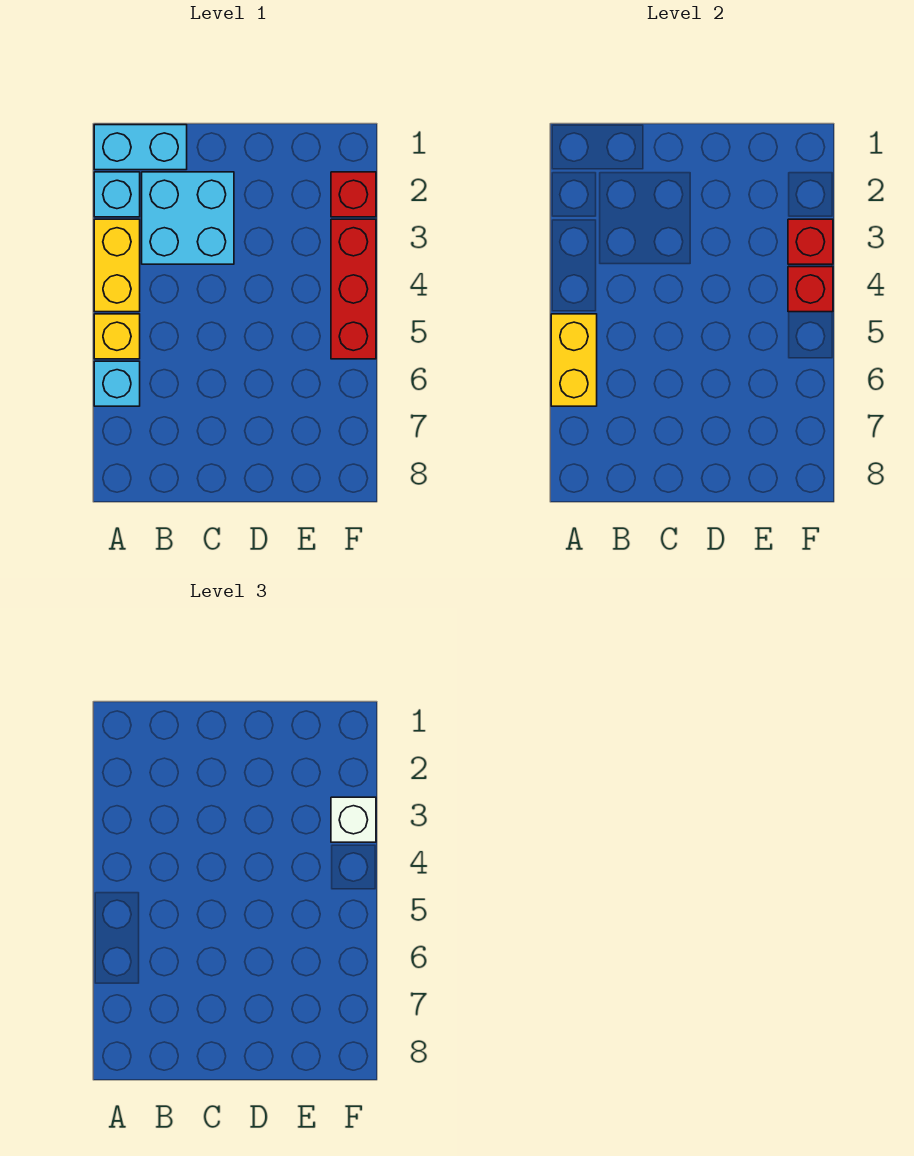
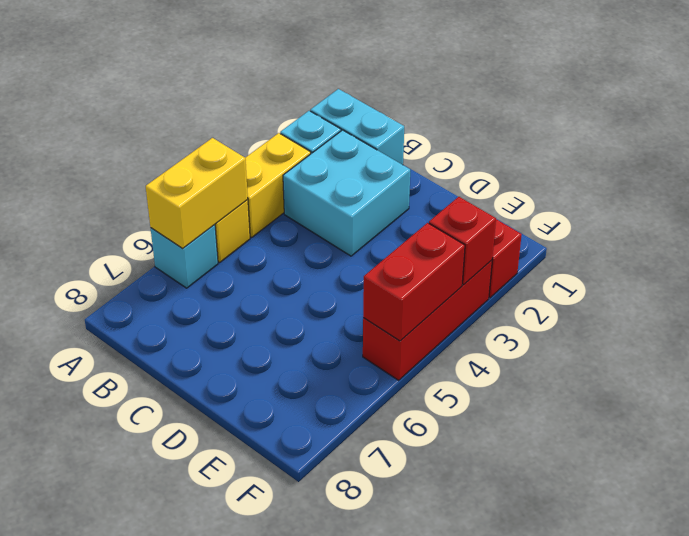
white 1x1 brick [331,797,376,842] -> none
red 1x1 brick [788,267,833,312] -> red 1x2 brick [363,223,465,341]

